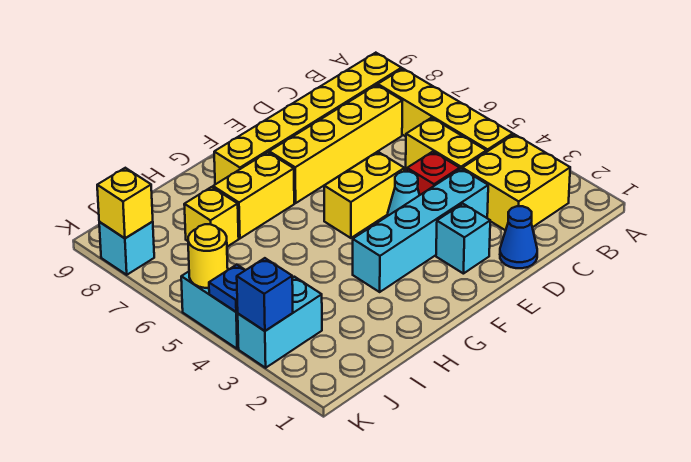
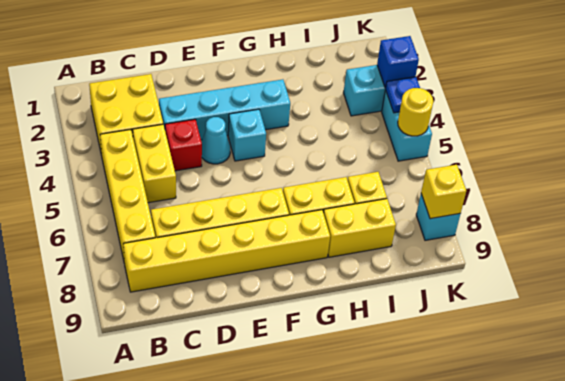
blue 1x1 cone [500,206,537,268] -> none
cyan 1x1 brick [436,204,490,274] -> cyan 1x1 brick moved to [228,109,266,161]
yellow 1x2 brick [324,152,404,238] -> yellow 1x2 brick moved to [323,199,396,257]

